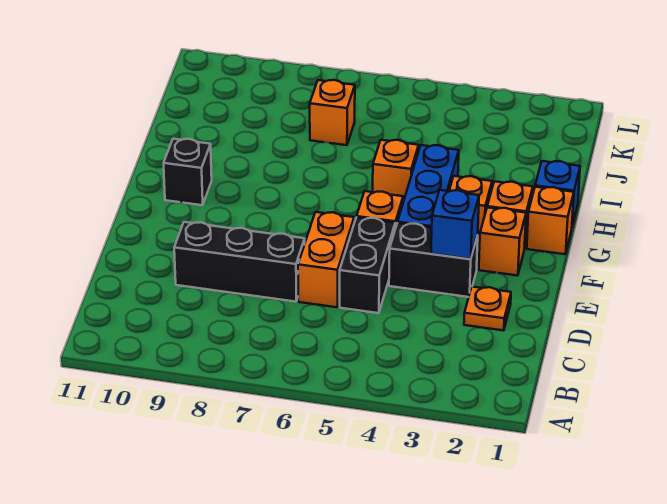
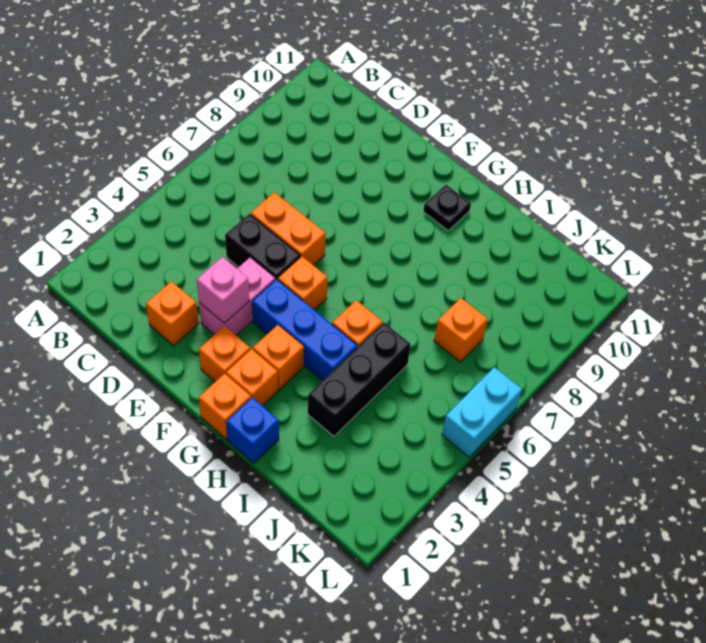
orange 1x1 plate [464,287,511,331] -> orange 1x1 brick [146,281,199,346]
black 1x3 brick [174,222,305,302] -> black 1x3 brick moved to [308,323,411,436]
black 1x2 brick [389,223,478,297] -> pink 1x2 brick [199,258,275,335]
blue 1x1 brick [431,190,479,259] -> pink 1x1 brick [197,257,249,323]
black 1x1 brick [164,139,212,205] -> black 1x1 plate [423,185,471,231]
none -> cyan 1x2 brick [442,367,522,457]

